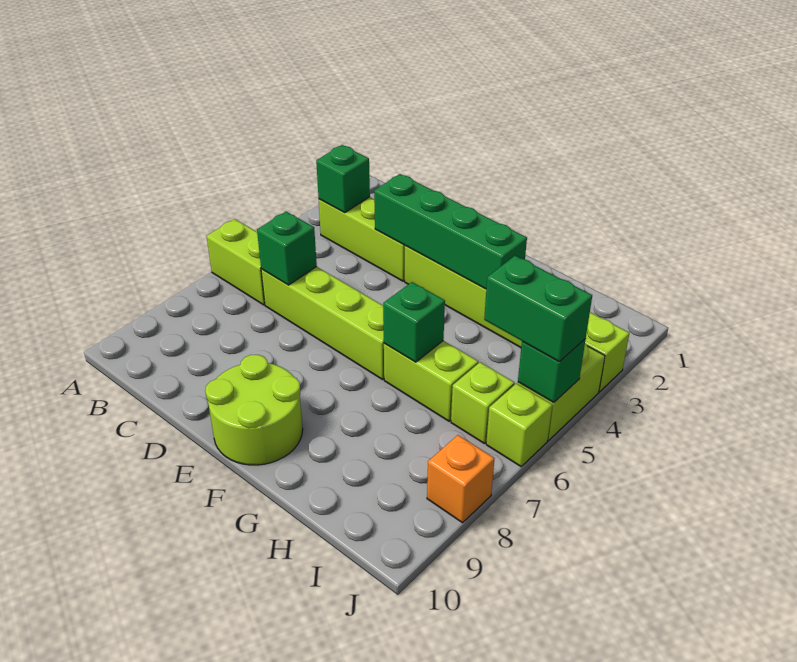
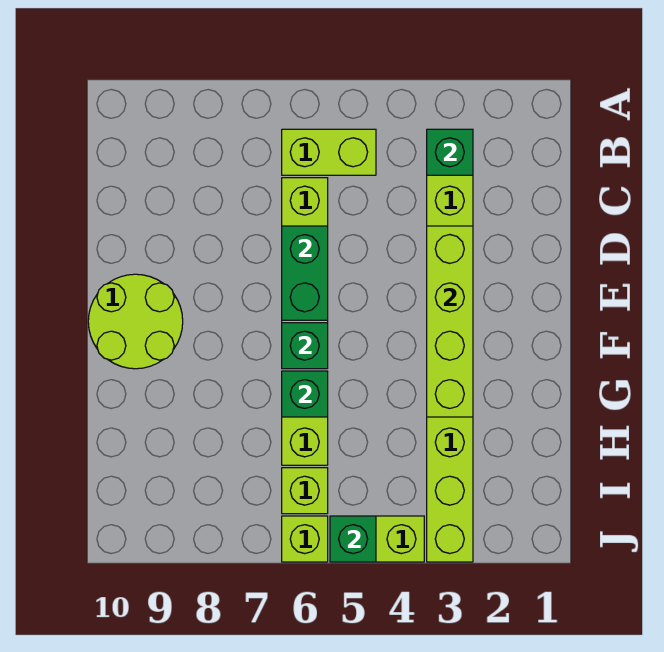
lime 1x2 brick [206,219,265,305] -> lime 1x2 brick turned to [282,129,376,175]
green 1x1 brick [257,212,317,285] -> green 1x1 brick moved to [282,323,328,369]
green 1x4 brick [374,174,527,289] -> lime 1x4 brick [427,226,473,417]
green 1x2 brick [484,256,592,362] -> green 1x2 brick moved to [282,226,328,320]
orange 1x1 brick [427,435,495,523] -> none

